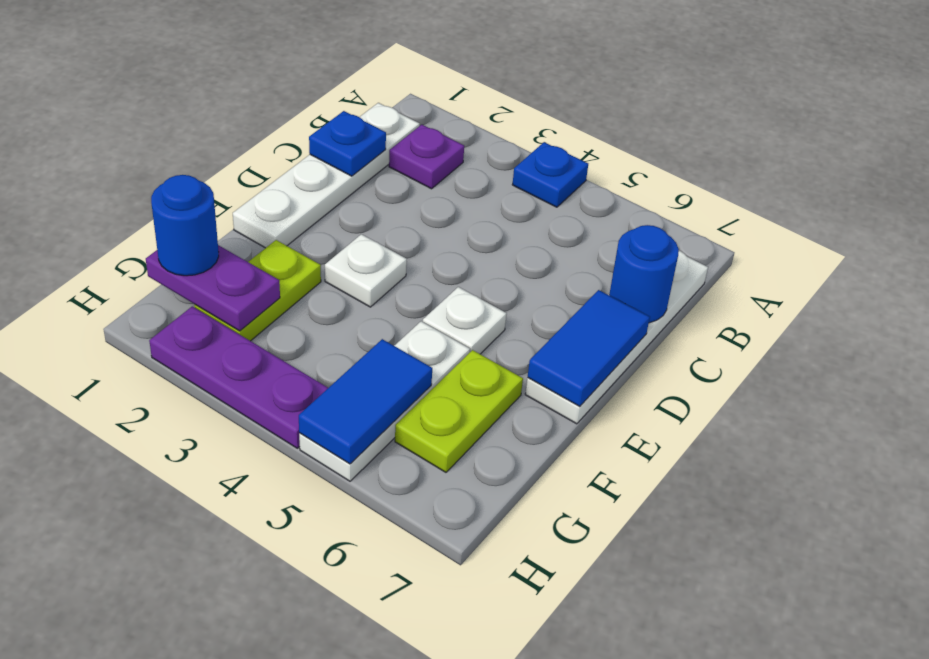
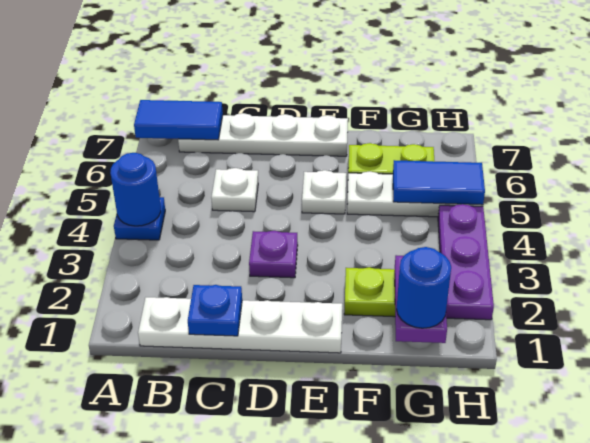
purple 1x1 plate [389,125,464,189] -> purple 1x1 plate moved to [249,231,298,278]
blue 1x1 round brick [609,225,679,323] -> blue 1x1 round brick moved to [110,153,161,226]
blue 1x2 tile [528,290,650,407] -> blue 1x2 tile moved to [134,100,223,140]
white 1x1 plate [325,234,407,307] -> white 1x1 plate moved to [211,168,258,212]

